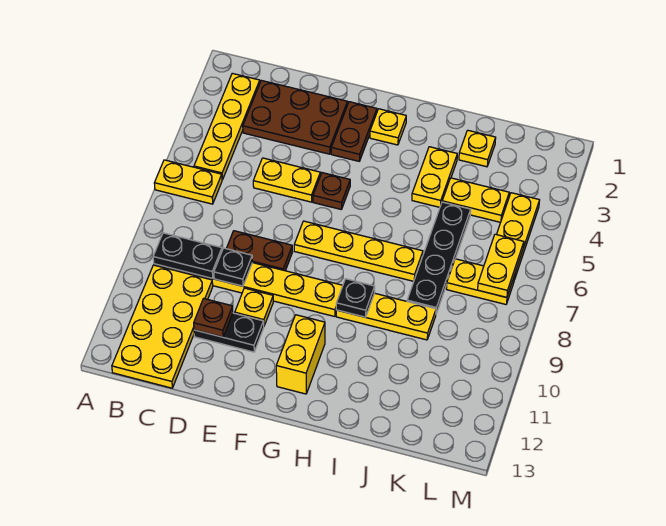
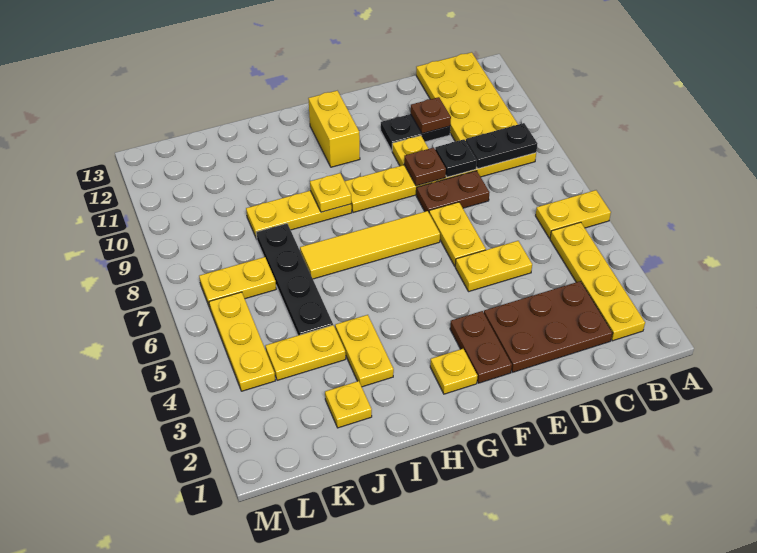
brown 1x1 plate [313,173,350,209] -> brown 1x1 plate moved to [404,148,446,186]
yellow 1x4 plate [294,221,423,281] -> yellow 1x4 tile [300,211,440,279]
black 1x1 plate [336,279,375,317] -> yellow 1x1 plate [310,173,351,212]
yellow 1x2 plate [478,234,524,297] -> yellow 1x2 plate moved to [429,202,486,266]

